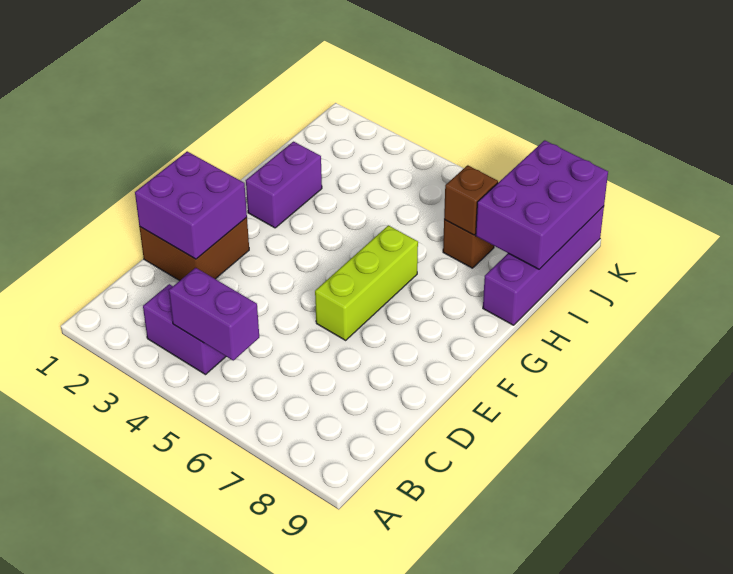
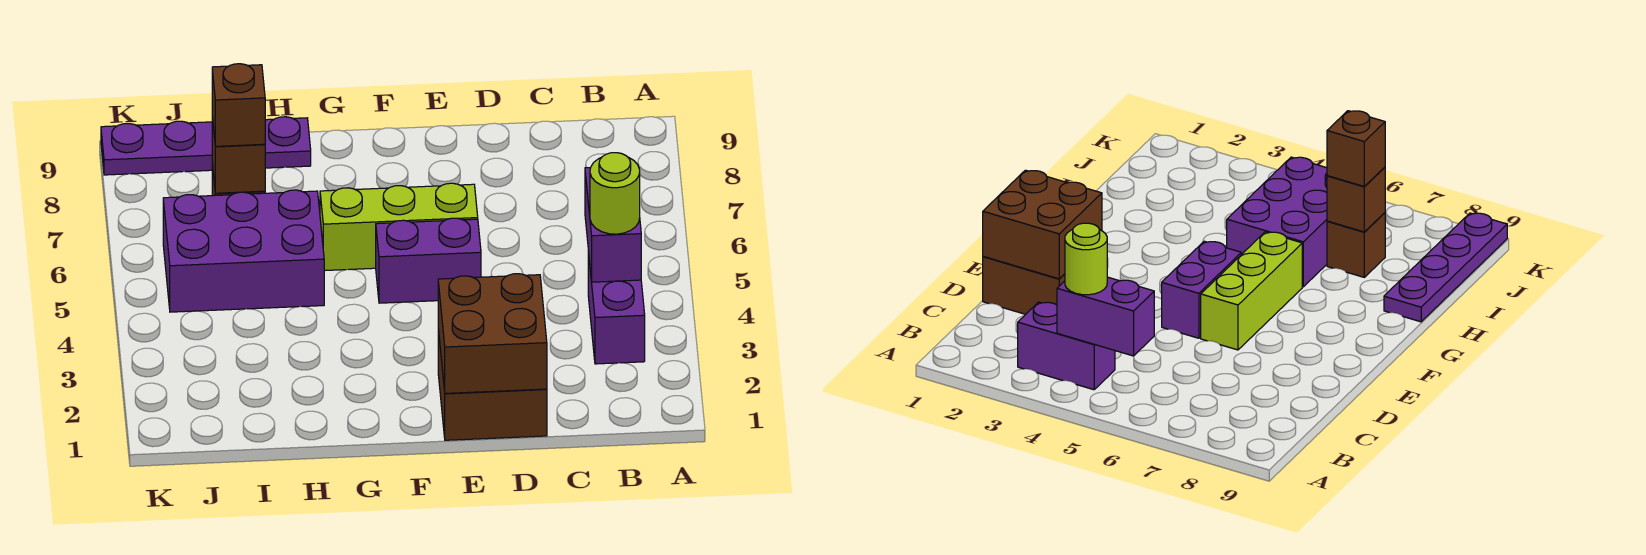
none -> lime 1x1 round brick [590,153,640,234]
purple 2x2 brick [135,151,247,259] -> brown 2x2 brick [438,274,547,393]
purple 1x2 brick [246,142,322,228] -> purple 1x2 brick moved to [376,218,481,303]
purple 1x4 brick [483,206,604,325] -> purple 1x4 plate [101,117,311,175]
none -> brown 1x1 brick [212,64,265,146]
purple 2x3 brick [476,140,608,269] -> purple 2x3 brick moved to [163,190,324,312]

